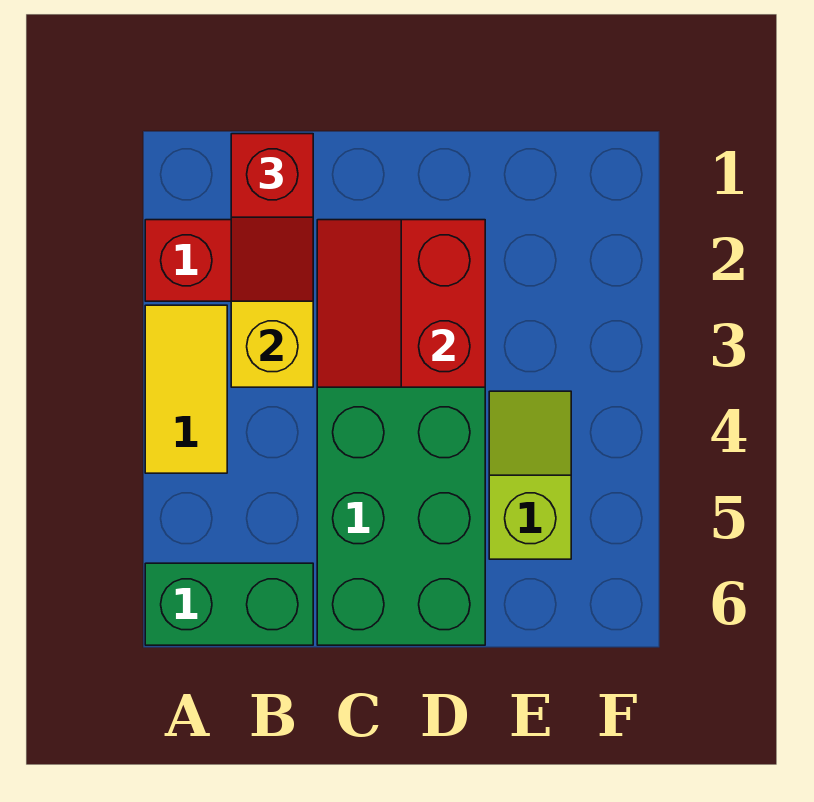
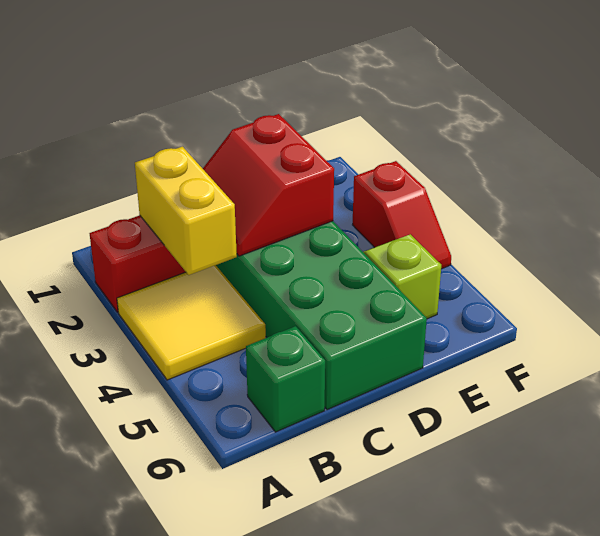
yellow 1x2 tile [145,305,227,473] -> yellow 2x2 tile [117,265,266,380]
green 1x2 brick [145,563,313,645] -> green 1x1 brick [246,326,325,432]
red 1x2 slope [231,134,313,301] -> red 1x2 slope moved to [353,161,451,269]

